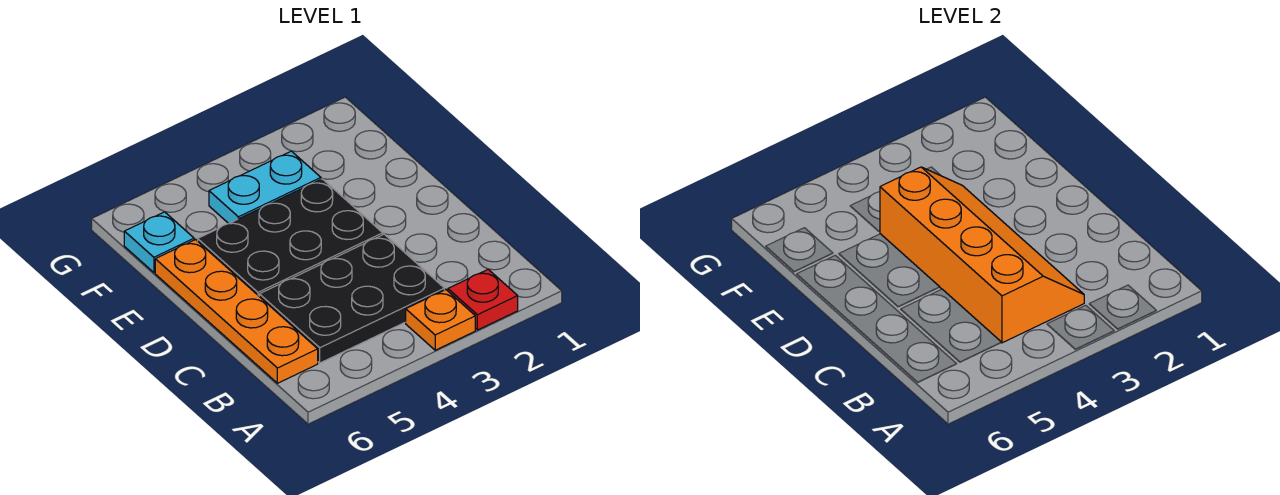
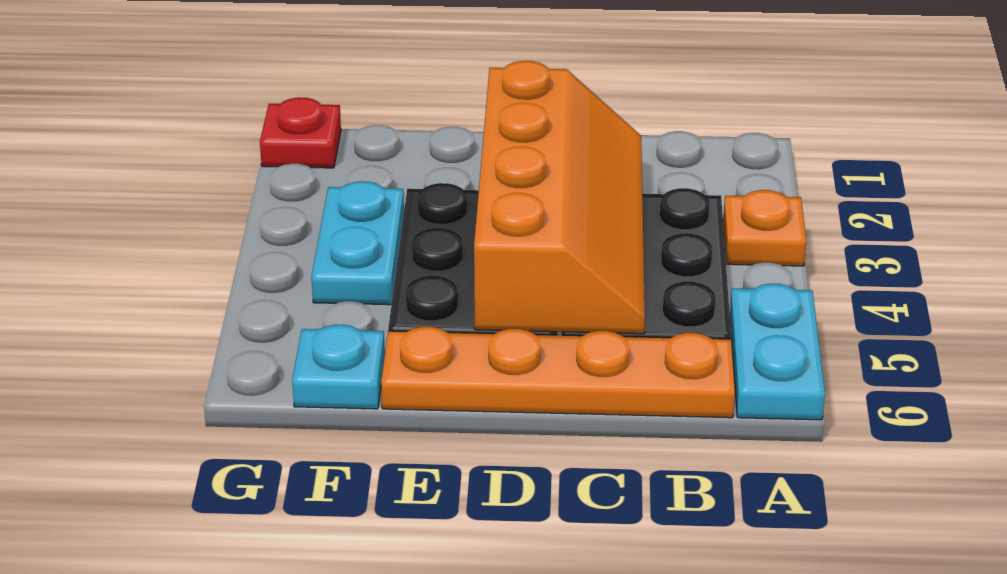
red 1x1 plate [448,269,518,330] -> red 1x1 plate moved to [260,97,341,168]
none -> cyan 1x2 plate [730,284,825,420]
orange 2x4 slope [880,167,1084,343] -> orange 2x4 slope turned to [474,61,645,334]

